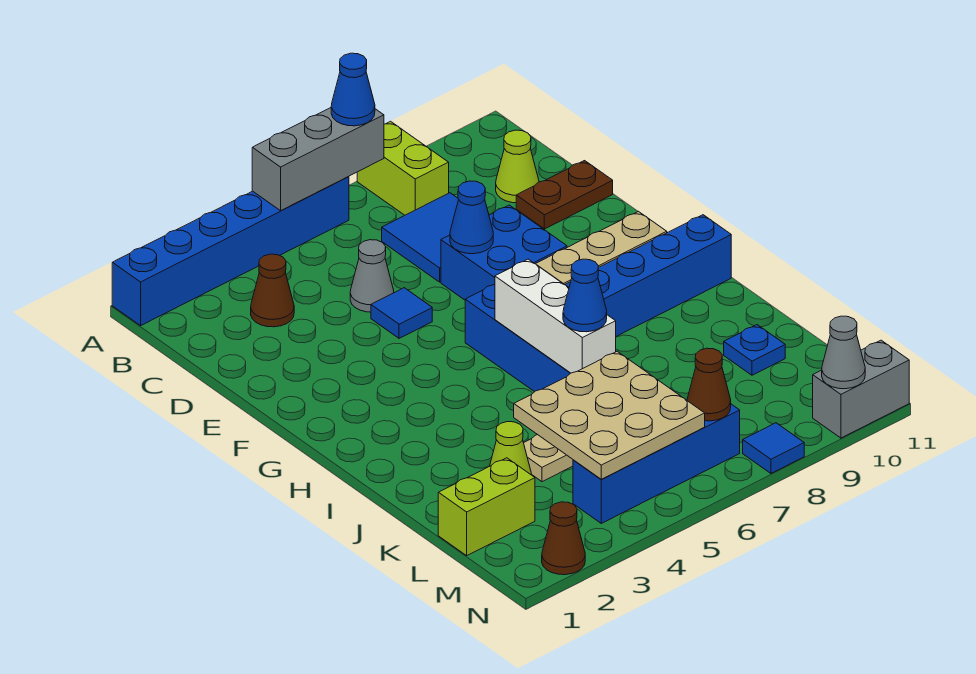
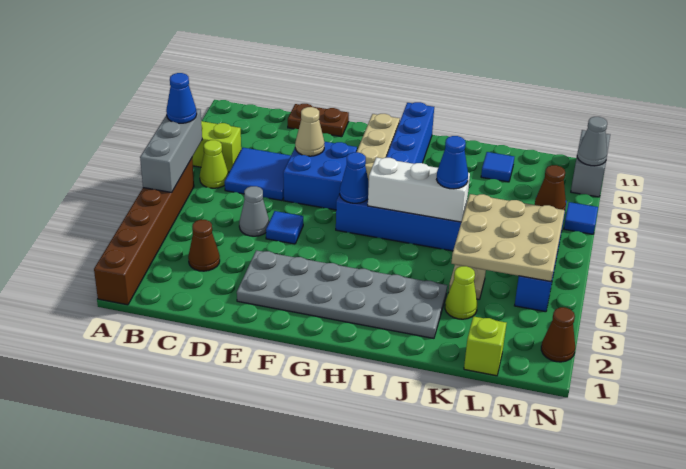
blue 1x6 brick [112,177,349,326] -> brown 1x6 brick [94,158,194,305]
lime 1x1 cone [496,130,539,203] -> lime 1x1 cone moved to [200,140,228,188]
brown 1x2 plate [516,161,613,229] -> brown 1x2 plate turned to [288,104,349,137]
none -> grey 2x6 plate [237,250,447,338]
blue 1x1 cone [450,181,493,254] -> blue 1x1 cone moved to [340,152,369,203]
none -> tan 1x1 cone [295,107,324,156]
blue 1x1 plate [724,325,785,375] -> blue 1x1 tile [481,152,514,182]
lime 1x2 brick [438,458,535,556] -> lime 1x1 brick [464,316,507,376]

